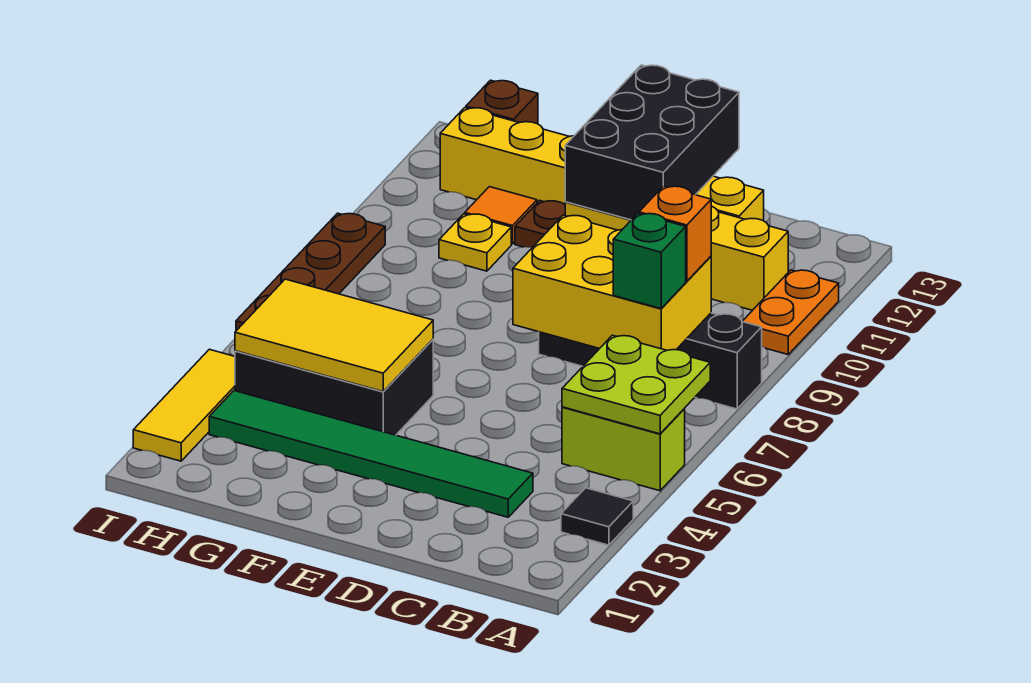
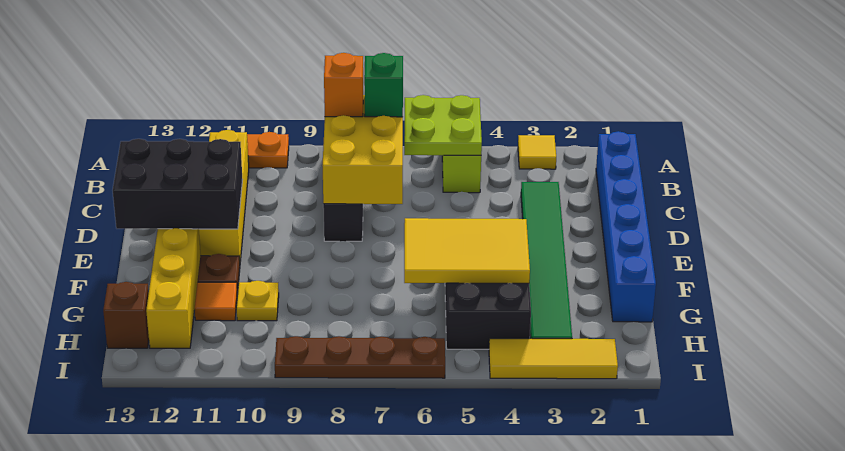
black 1x1 tile [561,488,633,545] -> yellow 1x1 tile [518,135,556,169]
none -> blue 1x6 brick [596,131,656,322]
yellow 2x3 tile [235,279,433,391] -> yellow 2x3 tile turned to [404,218,530,283]

